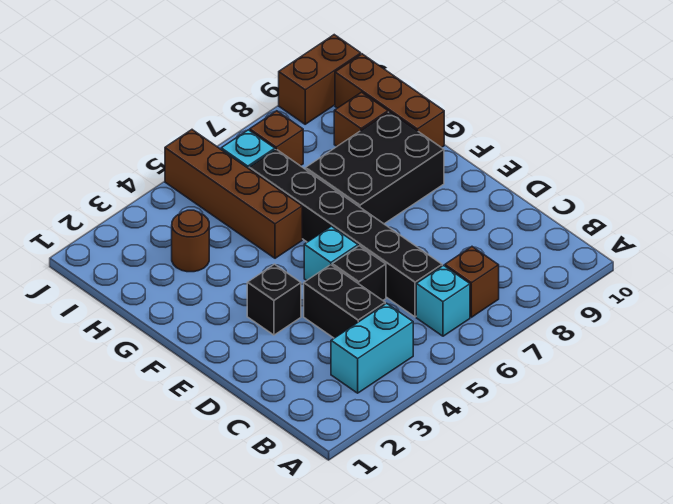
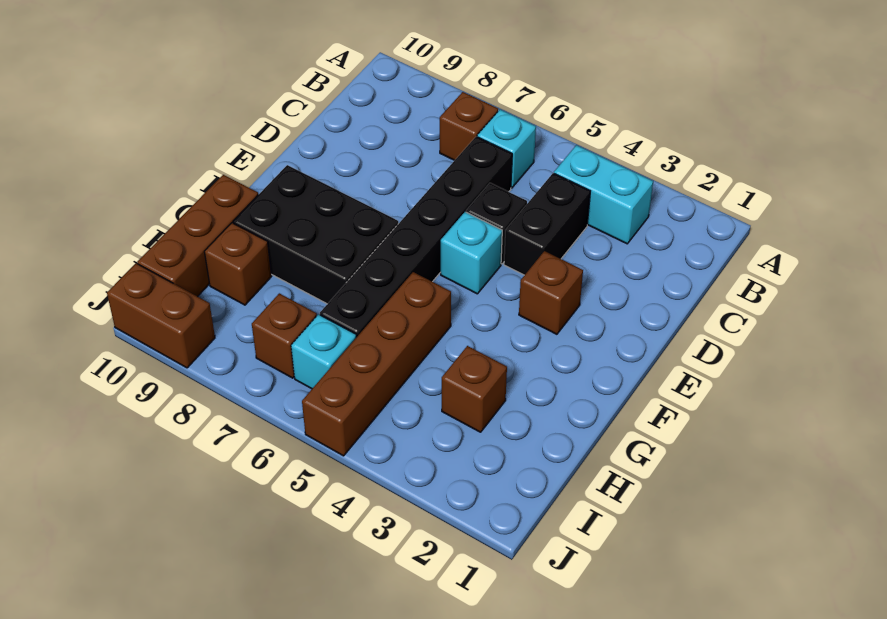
black 1x1 brick [247,264,301,335] -> brown 1x1 brick [519,251,583,334]
brown 1x1 round brick [172,210,209,272] -> brown 1x1 brick [442,346,507,432]

